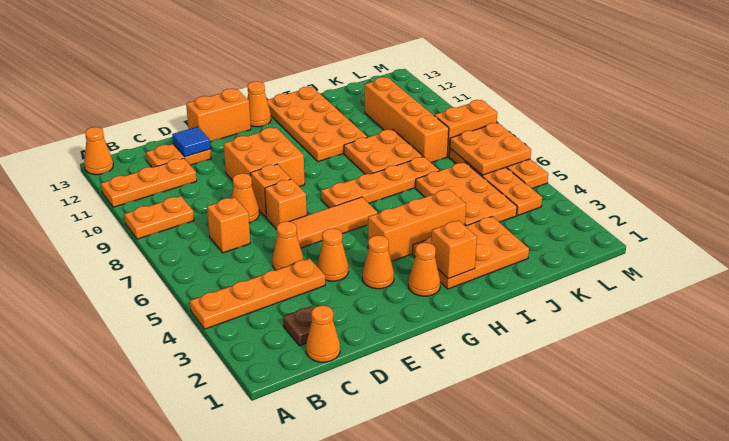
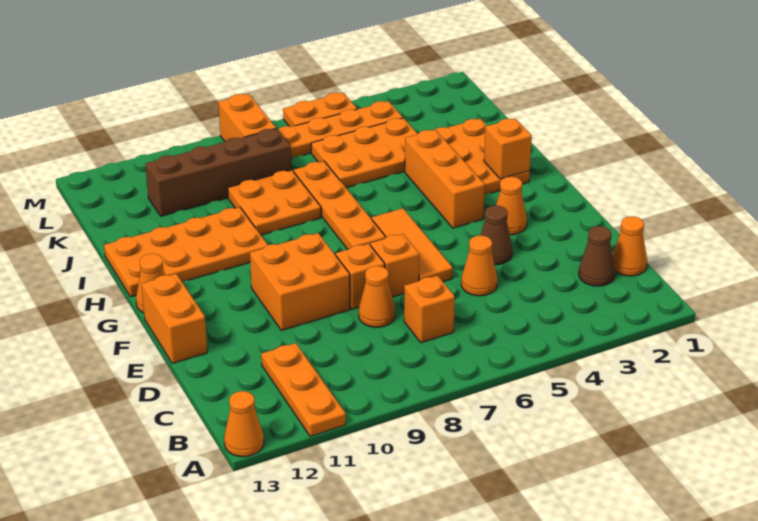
orange 1x4 plate [190,259,325,329] -> none
orange 1x2 plate [124,196,194,239] -> none
brown 1x1 plate [283,306,314,346] -> brown 1x1 cone [579,226,615,286]
orange 1x2 plate [146,144,211,167] -> none
blue 1x1 tile [172,127,210,157] -> none
orange 1x1 cone [317,228,348,281] -> brown 1x1 cone [481,205,512,265]
orange 1x1 cone [408,243,440,296] -> none
orange 1x4 brick [365,77,449,163] -> brown 1x4 brick [145,128,291,216]
orange 2x2 plate [450,123,531,175] -> none

